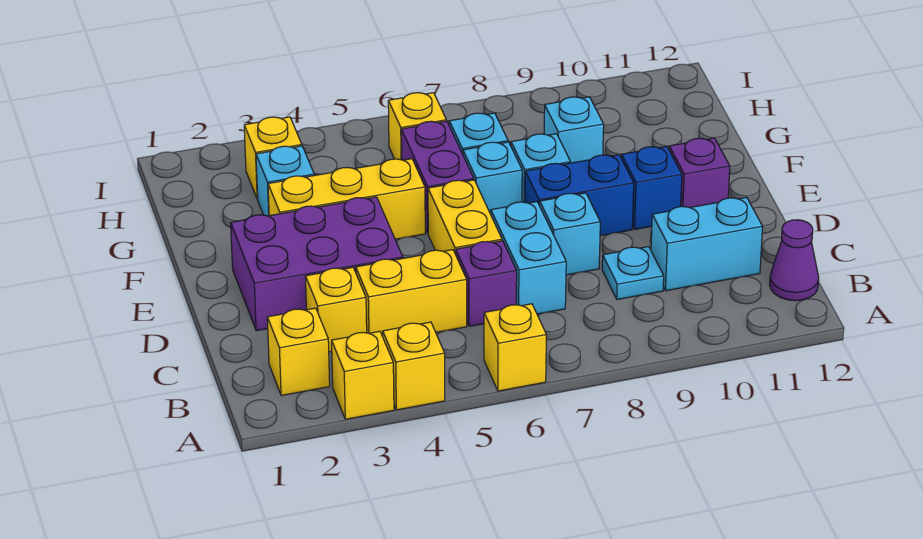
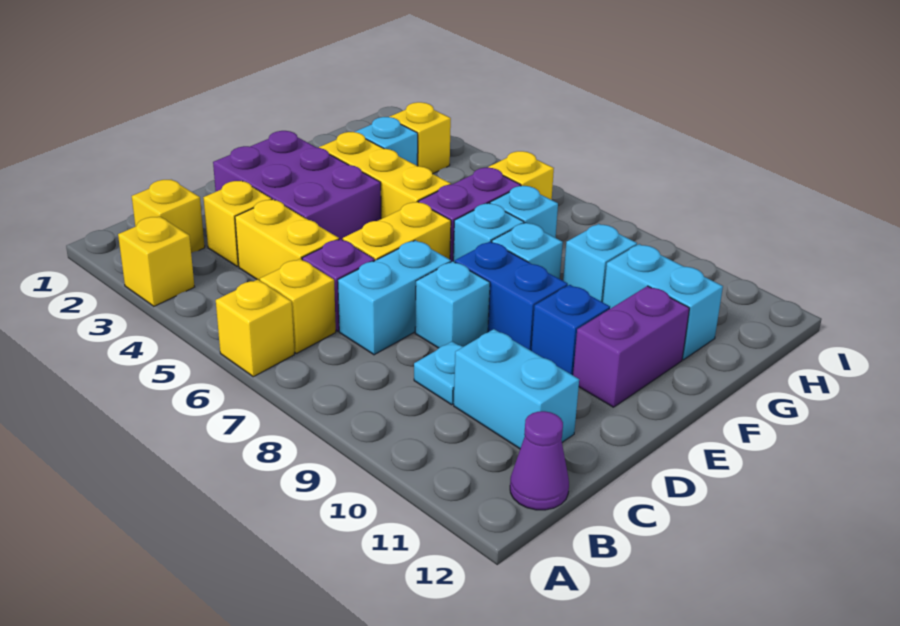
yellow 1x1 brick [383,322,445,410] -> yellow 1x1 brick moved to [260,259,336,353]
purple 1x1 brick [669,138,730,208] -> purple 1x2 brick [573,286,689,407]
none -> cyan 1x2 brick [603,244,723,360]

